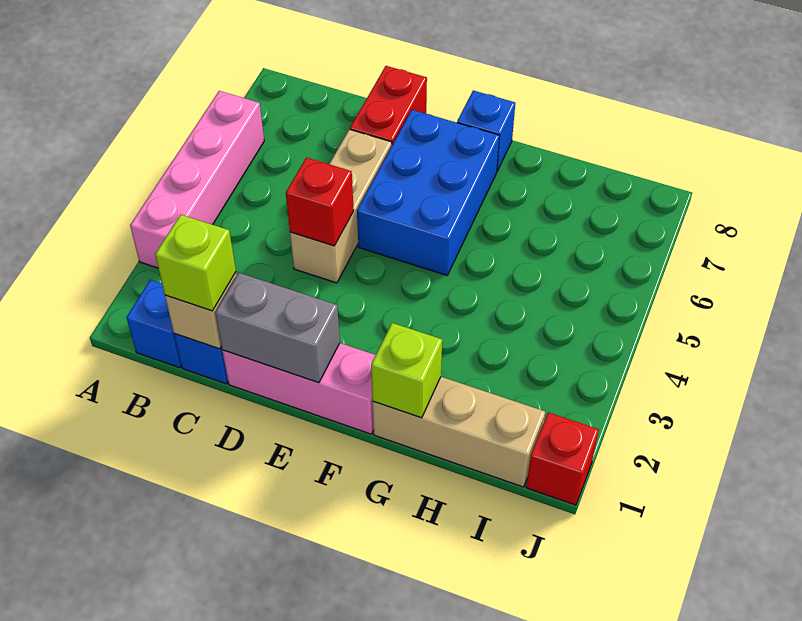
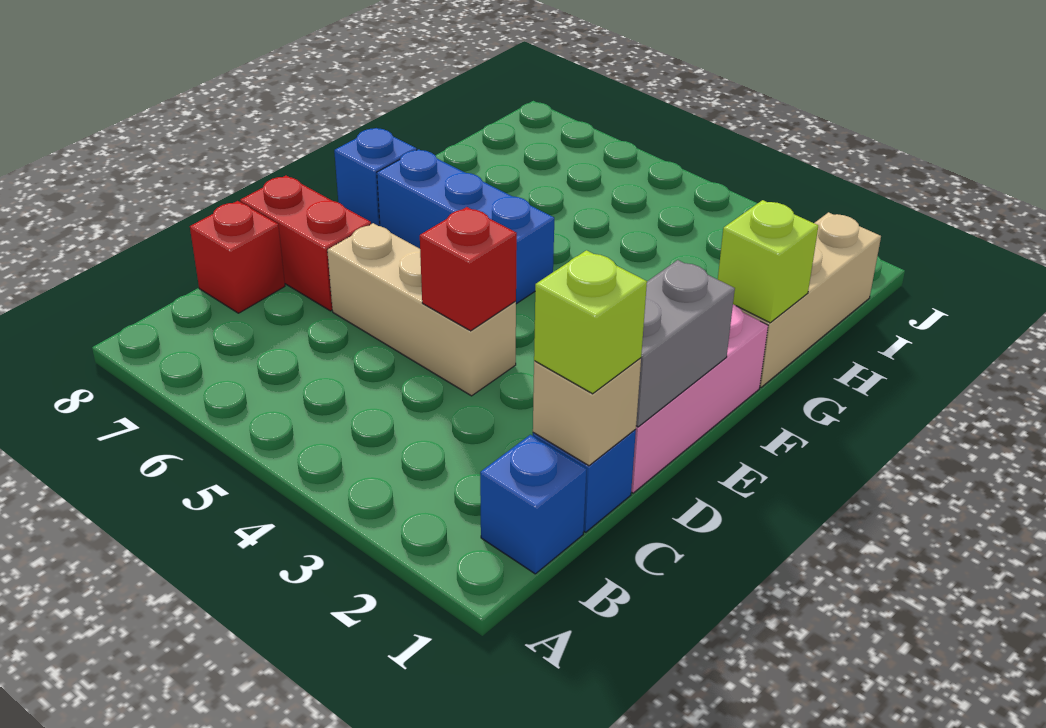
pink 1x4 brick [130,91,264,268] -> none
blue 2x3 brick [357,110,499,275] -> blue 1x3 brick [377,149,554,304]
red 1x1 brick [526,412,599,505] -> red 1x1 brick moved to [190,201,285,313]

